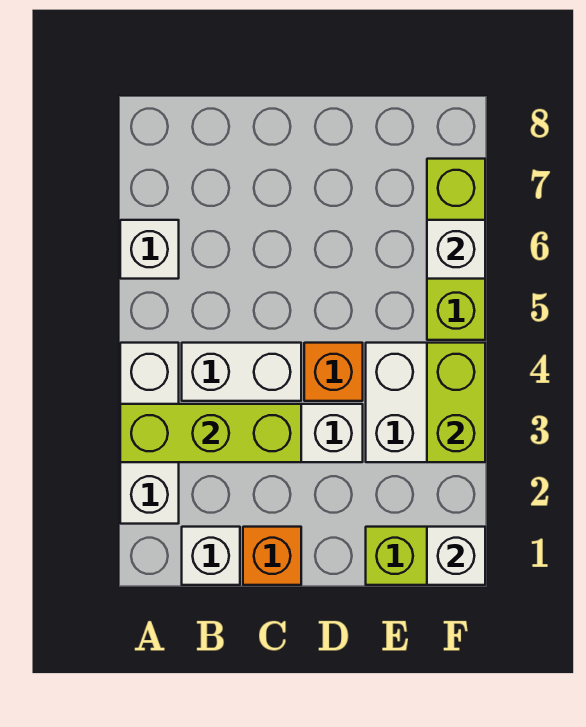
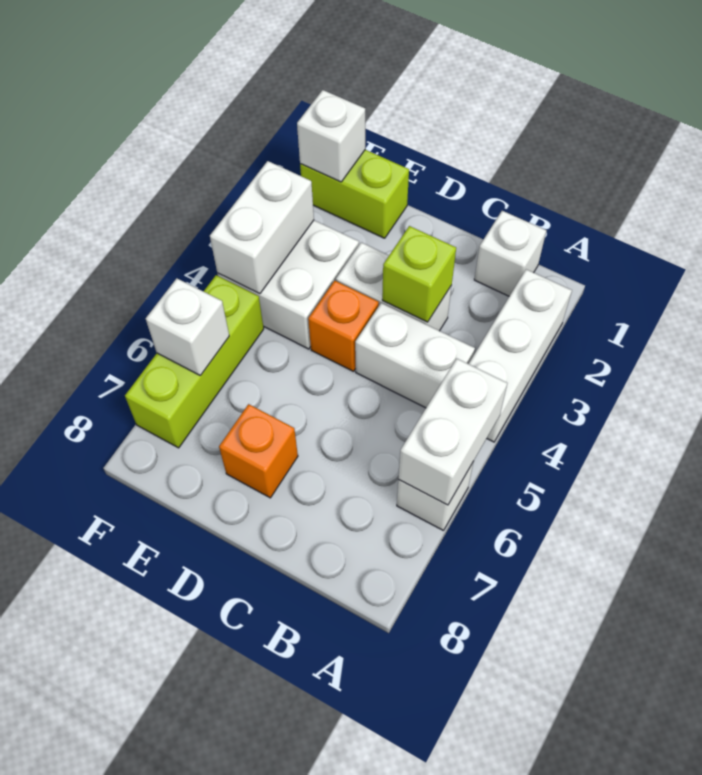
lime 1x3 brick [120,404,301,462] -> lime 1x1 brick [382,226,456,322]
none -> white 1x2 brick [398,359,507,505]
orange 1x1 brick [243,527,301,585] -> orange 1x1 brick moved to [219,404,298,498]
lime 1x2 brick [427,343,485,462] -> white 1x2 brick [210,161,314,294]

